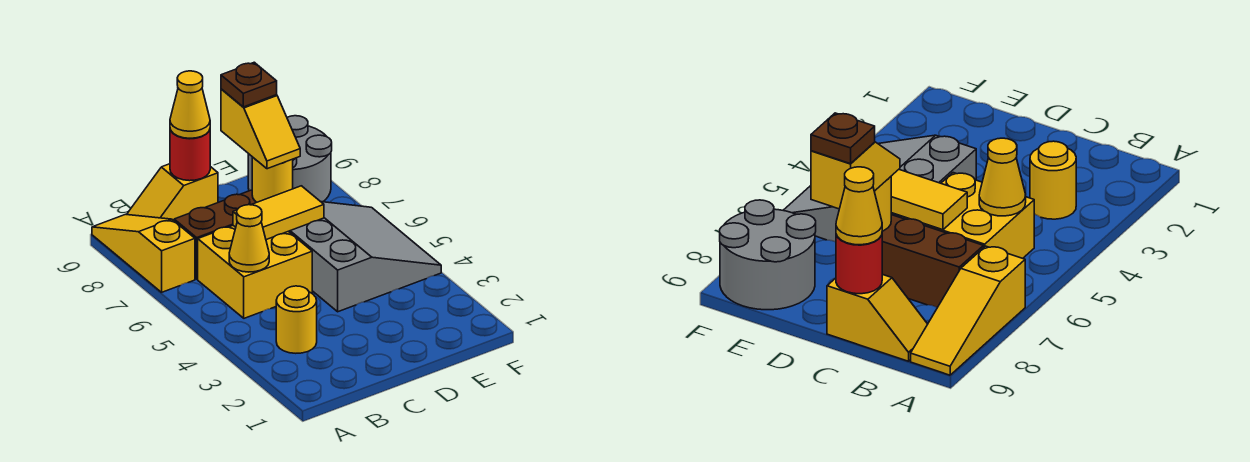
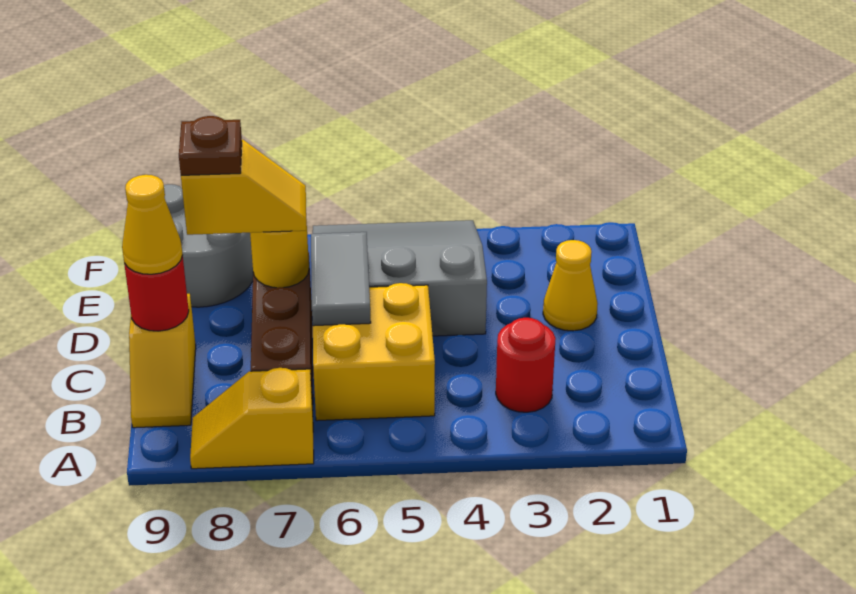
yellow 1x3 slope [92,214,195,292] -> yellow 1x2 slope [190,368,314,469]
yellow 1x1 round brick [276,286,317,353] -> red 1x1 round brick [496,318,556,412]
yellow 1x1 cone [229,205,269,272] -> yellow 1x1 cone moved to [543,240,598,331]
yellow 1x2 tile [233,186,324,240] -> grey 1x2 tile [311,232,371,326]

